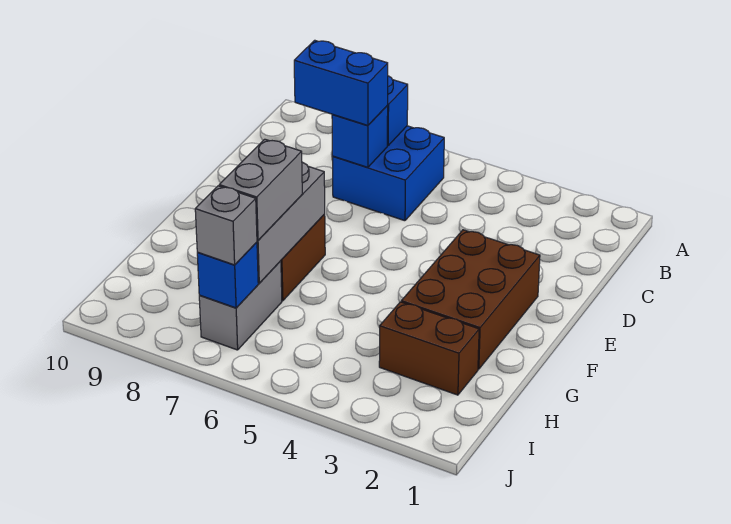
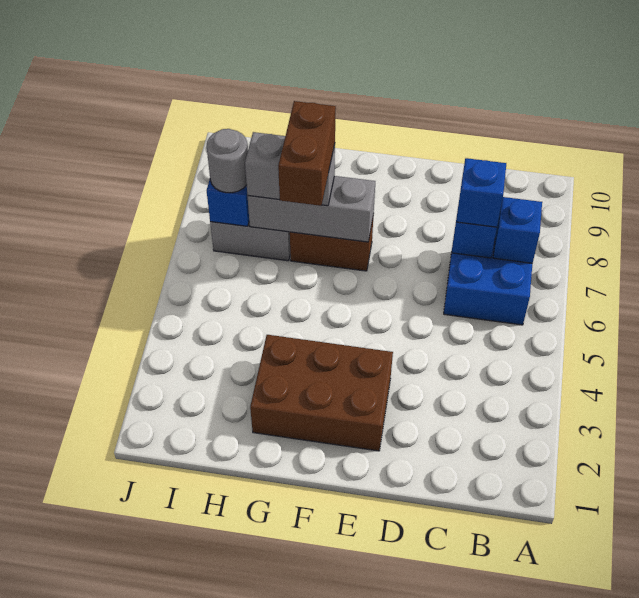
blue 1x2 brick [294,40,388,125] -> blue 1x1 brick [457,158,506,227]
brown 1x2 brick [379,302,479,395] -> brown 1x2 brick moved to [278,101,336,206]
grey 1x1 brick [195,186,257,265] -> grey 1x1 round brick [207,129,248,193]

